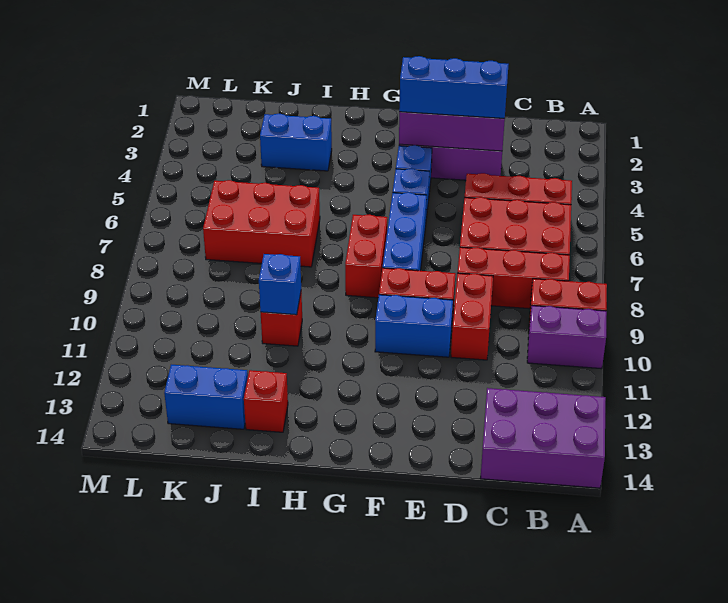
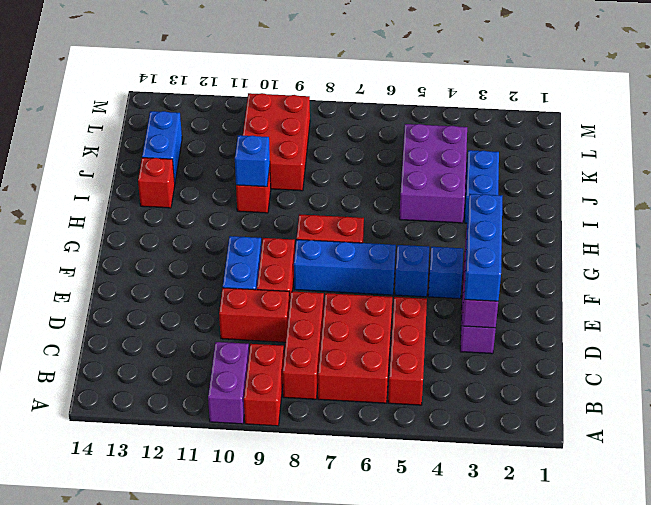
purple 2x3 brick [480,388,606,488] -> purple 2x3 brick moved to [399,124,467,223]
red 2x3 brick [203,180,320,267] -> red 2x3 brick moved to [243,93,310,191]

